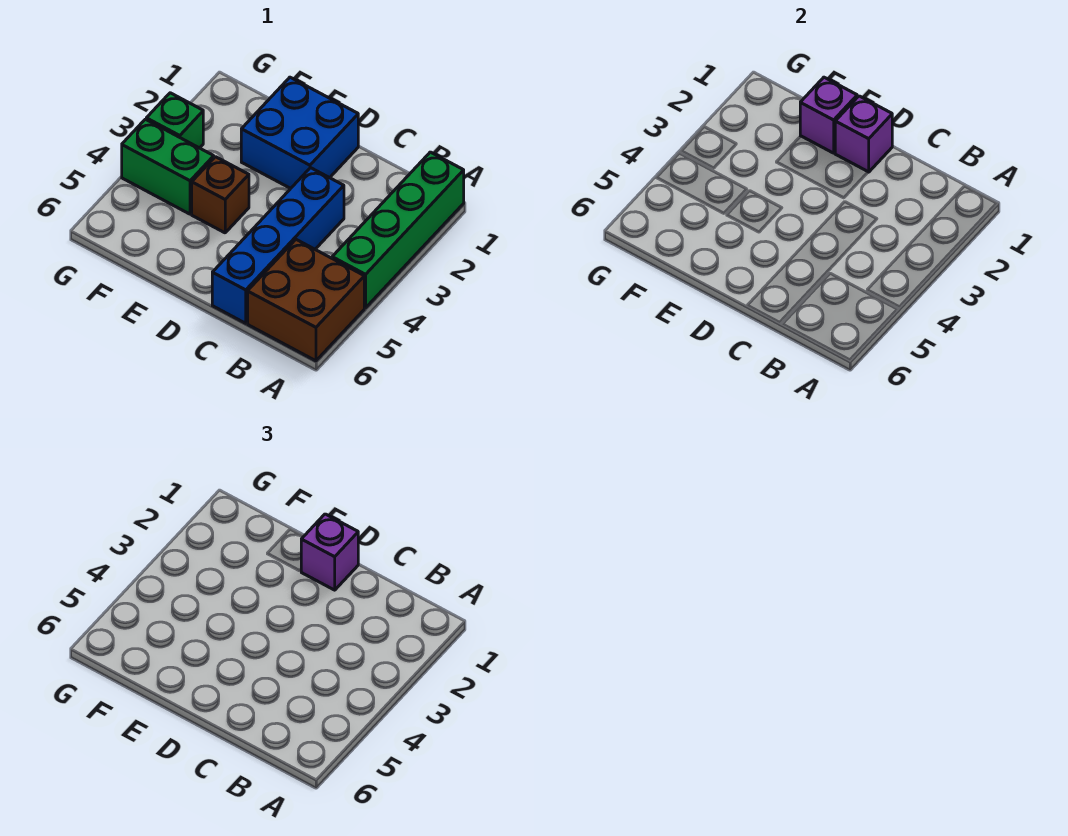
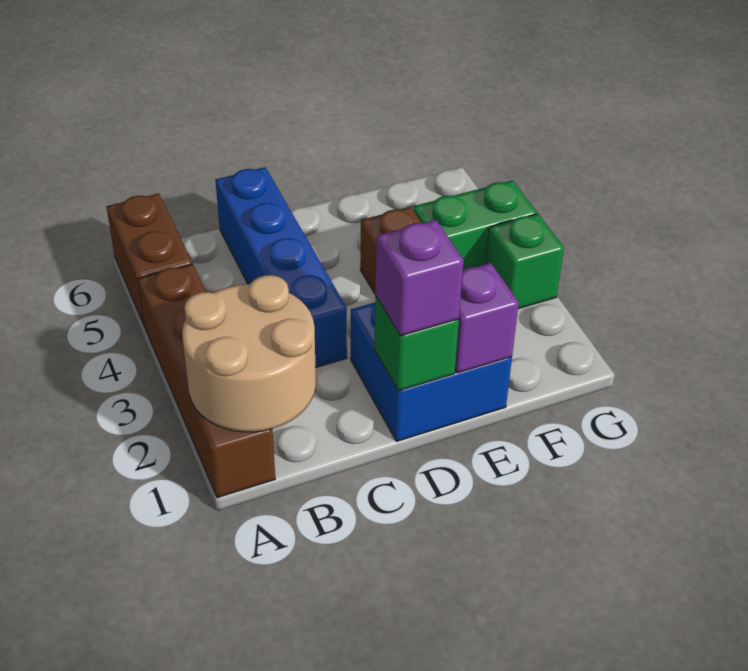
green 1x4 brick [332,152,464,308] -> brown 1x4 brick [138,264,275,498]
none -> tan 2x2 round brick [182,275,316,432]
brown 2x2 brick [248,240,364,361] -> brown 1x2 brick [106,193,192,327]
purple 1x1 brick [835,96,892,172] -> green 1x1 brick [374,295,459,391]

